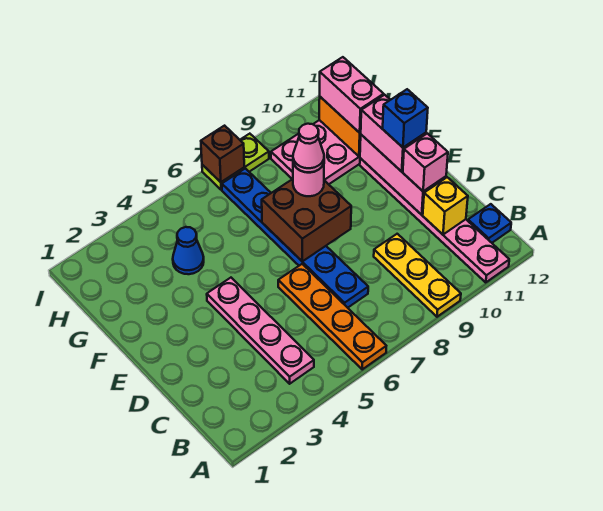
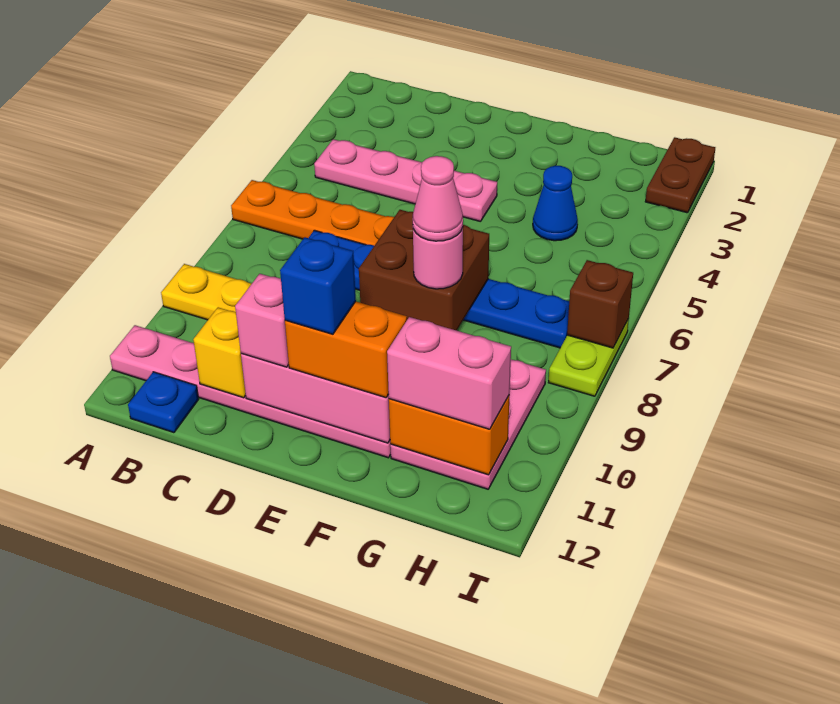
pink 1x2 brick [360,95,426,172] -> orange 1x2 brick [285,301,407,398]
none -> brown 1x2 plate [645,137,715,213]

